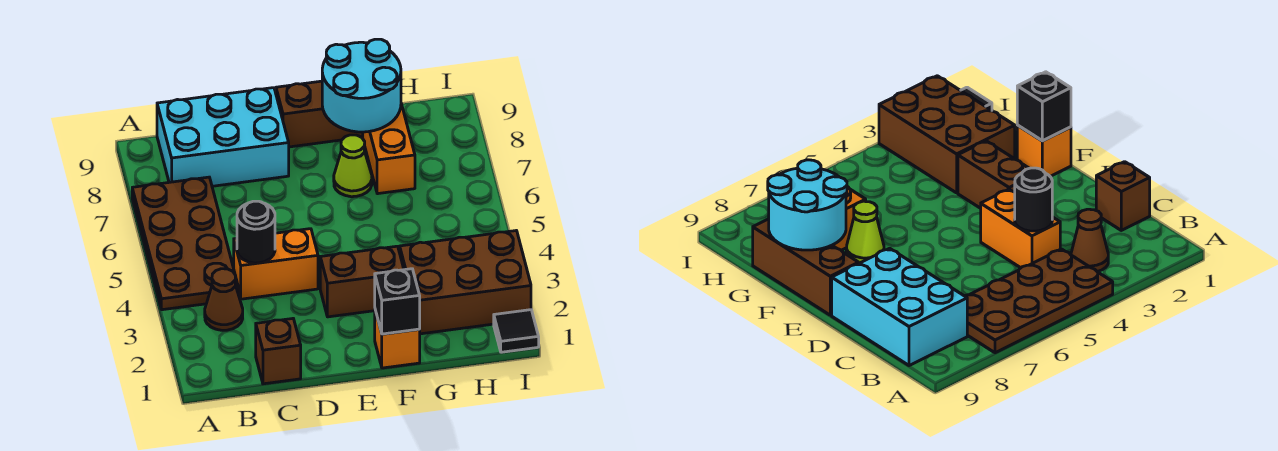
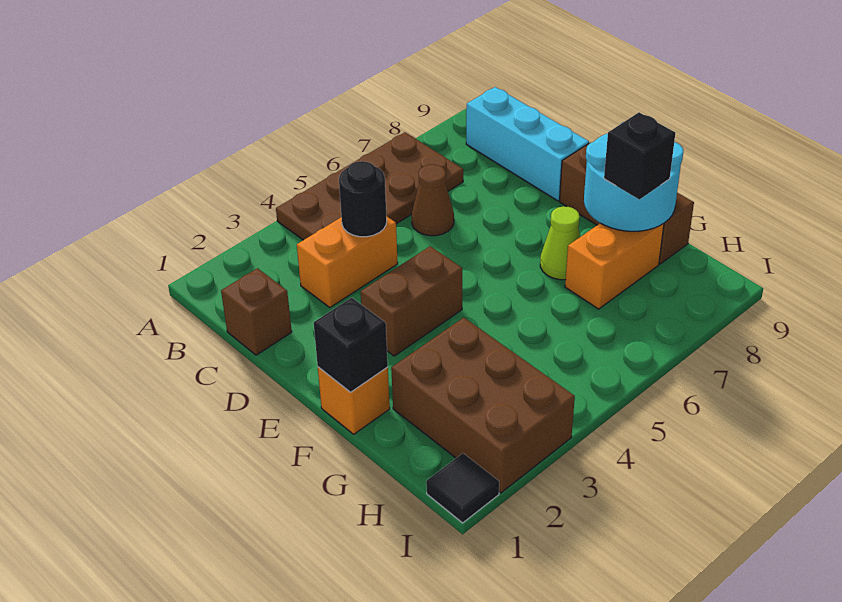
brown 1x1 cone [205,269,243,330] -> brown 1x1 cone moved to [412,164,454,236]
cyan 2x3 brick [157,88,289,186] -> cyan 1x3 brick [466,87,589,201]
orange 1x2 brick [234,229,318,299] -> orange 1x2 brick turned to [297,216,398,308]
brown 1x2 brick [320,246,404,317] -> brown 1x2 brick turned to [361,246,462,356]
none -> black 1x1 brick [604,112,675,199]

